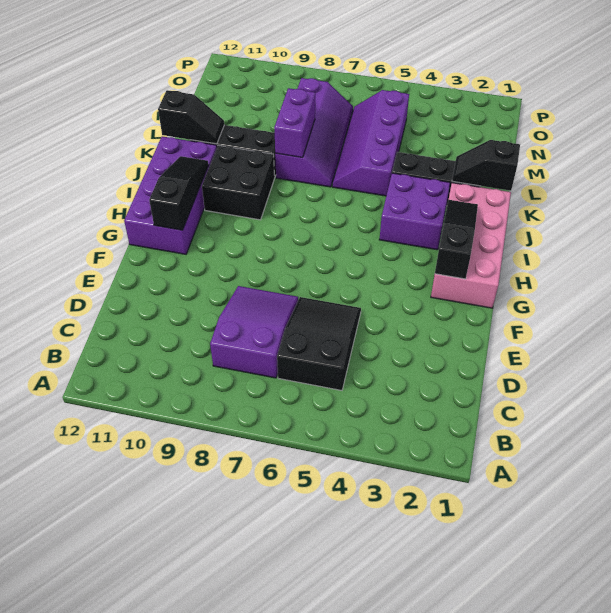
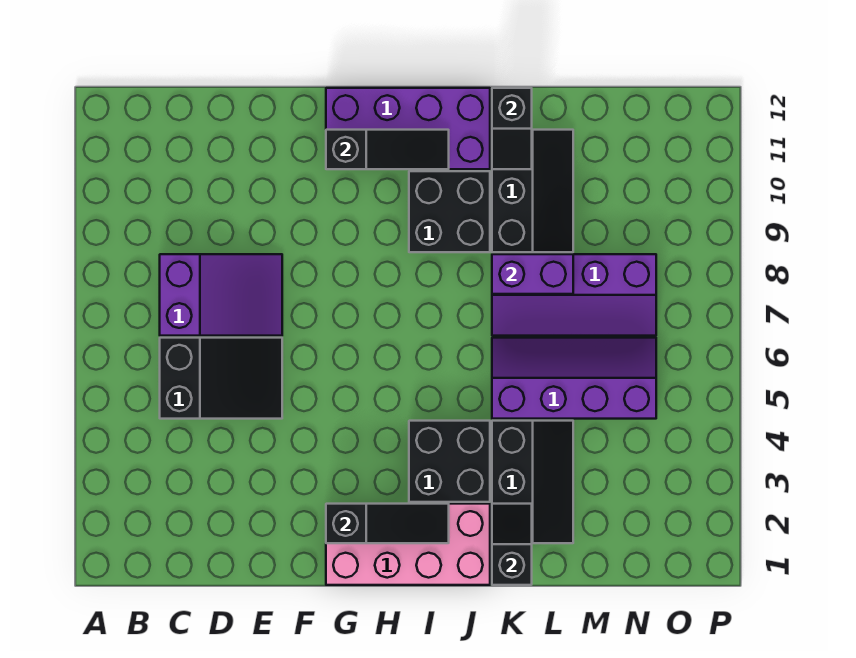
purple 2x2 brick [379,173,450,250] -> black 2x2 brick [409,421,490,502]

